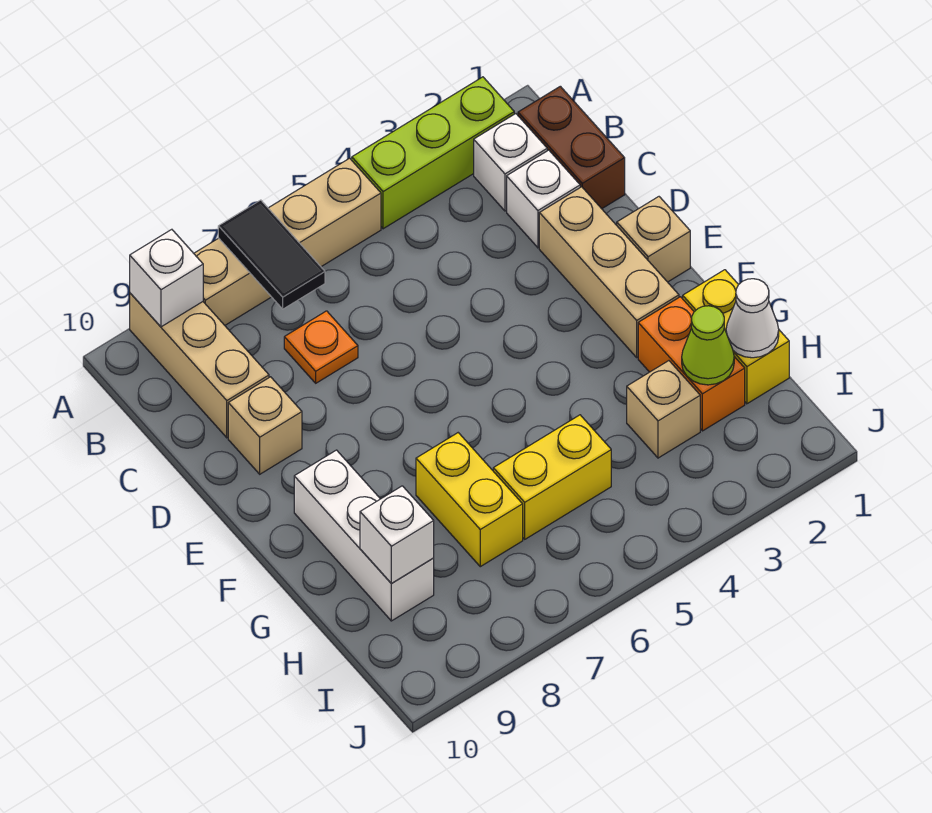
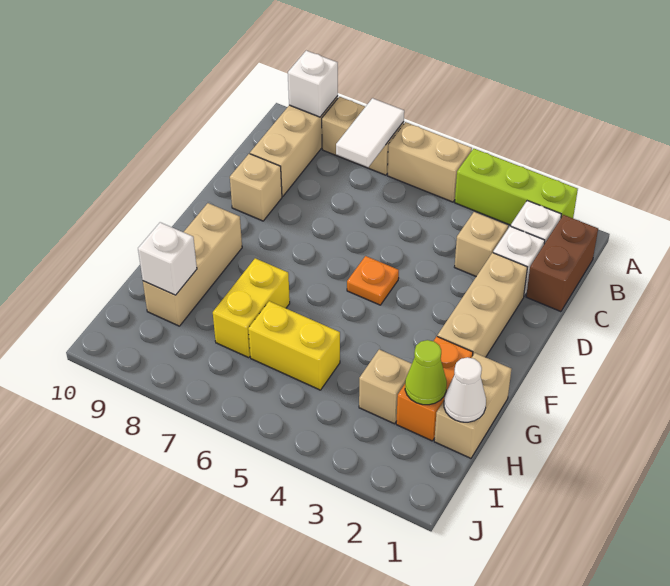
black 1x2 tile [218,200,325,309] -> white 1x2 tile [336,98,404,167]
orange 1x1 plate [284,311,358,383] -> orange 1x1 plate moved to [347,256,399,305]
tan 1x1 brick [617,197,690,282] -> tan 1x1 brick moved to [455,212,508,276]
white 1x3 brick [294,450,434,621] -> tan 1x3 brick [143,203,242,326]
yellow 1x2 brick [683,270,789,404] -> tan 1x2 brick [434,353,511,458]

